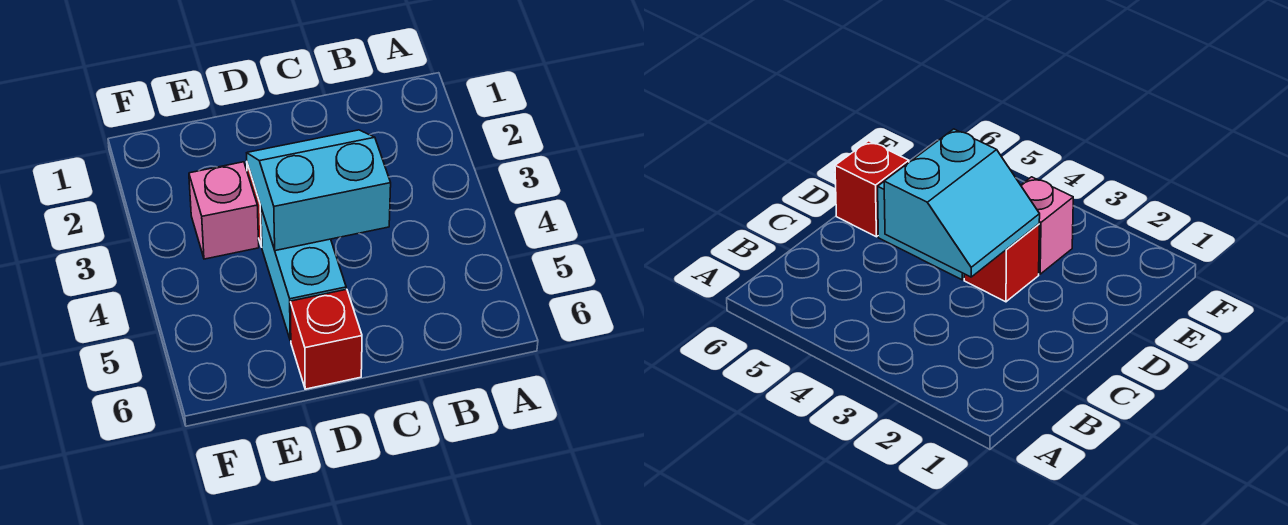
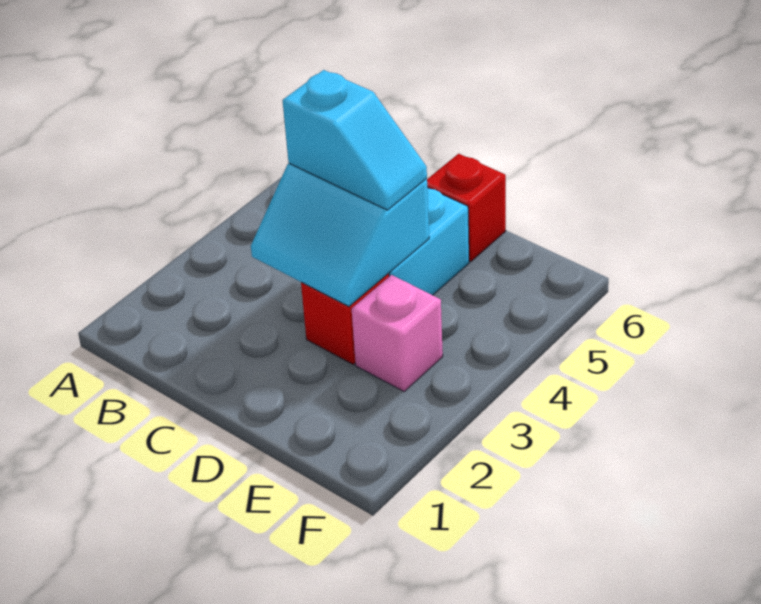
none -> cyan 1x2 slope [282,70,427,210]

